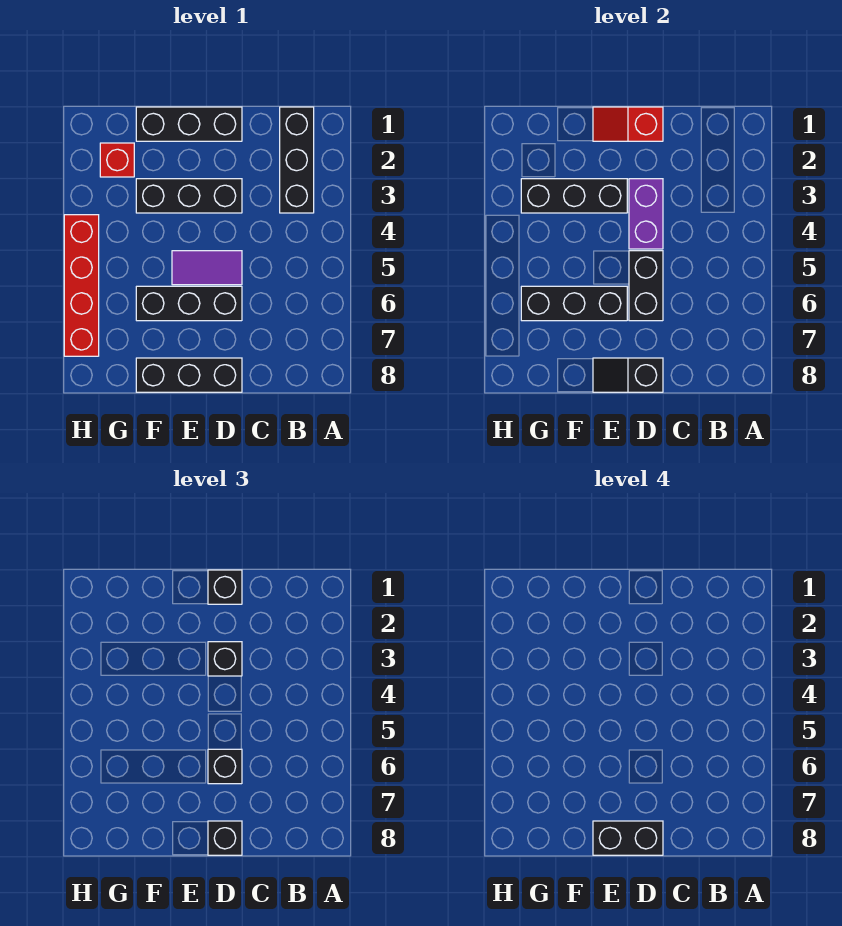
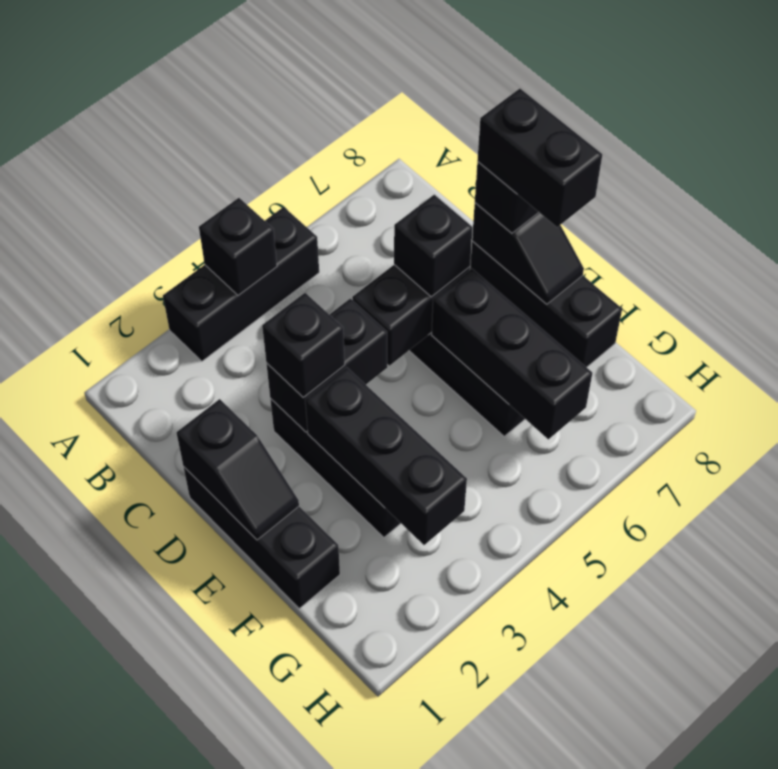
black 1x3 brick [280,107,314,213] -> black 1x3 brick moved to [163,207,319,361]
red 1x2 slope [593,107,663,141] -> black 1x2 slope [177,399,299,540]
black 1x1 brick [208,570,242,604] -> black 1x1 brick moved to [199,198,277,295]
purple 1x2 brick [629,179,663,249] -> black 1x2 brick [266,298,387,432]
purple 1x2 tile [172,251,242,285] -> none
red 1x1 brick [100,143,134,177] -> none
red 1x4 brick [64,215,99,356] -> none

